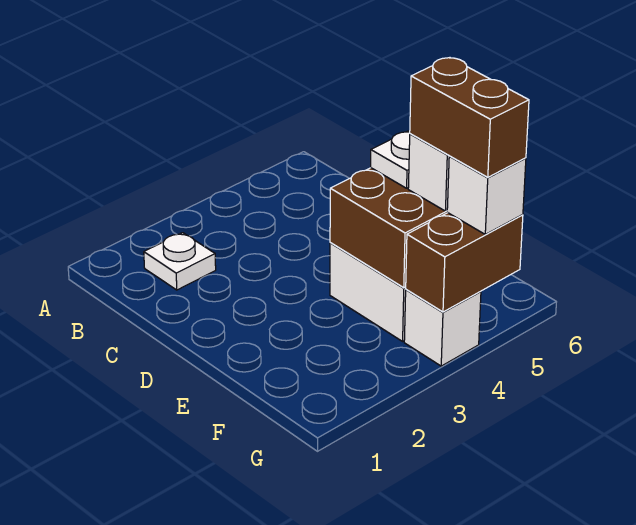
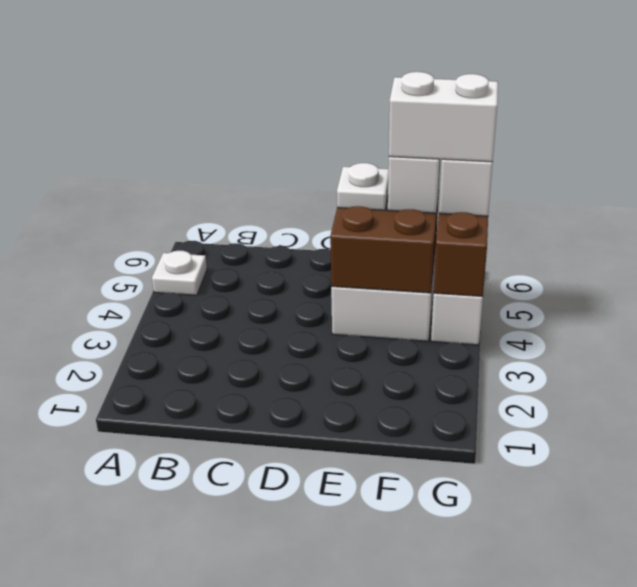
white 1x1 plate [144,233,216,290] -> white 1x1 plate moved to [152,250,207,295]
brown 1x2 brick [410,58,529,177] -> white 1x2 brick [389,72,498,162]

